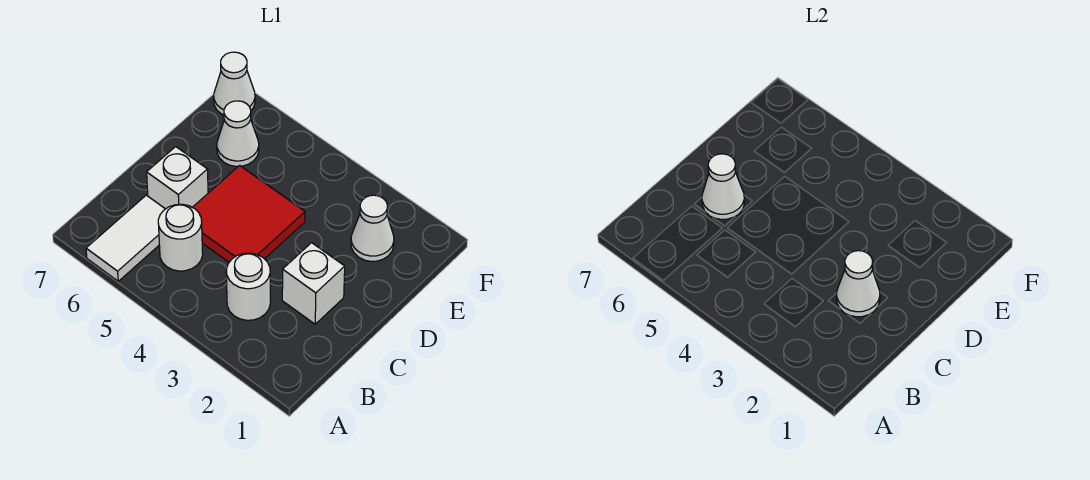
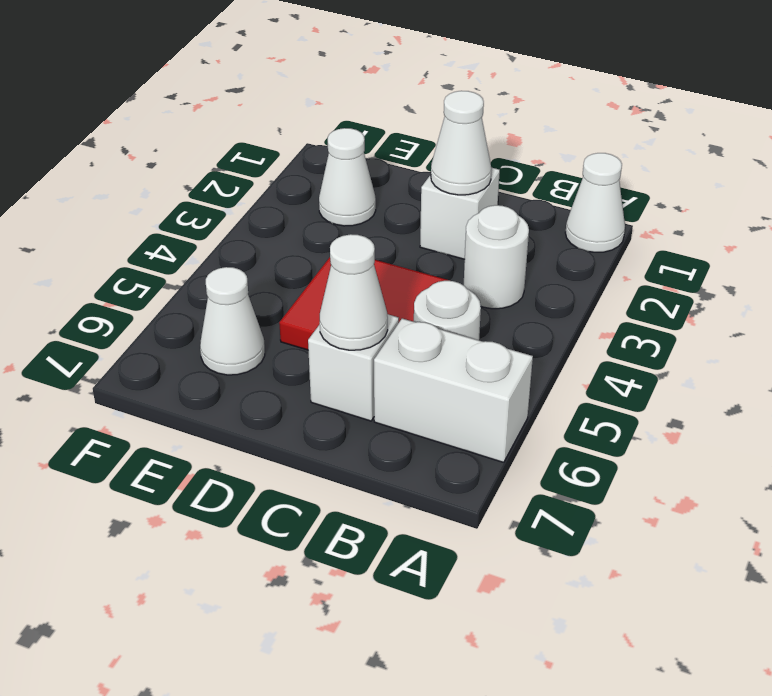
white 1x2 tile [86,195,165,281] -> white 1x2 brick [374,319,533,462]
white 1x1 cone [214,52,255,115] -> white 1x1 cone moved to [565,153,625,252]

